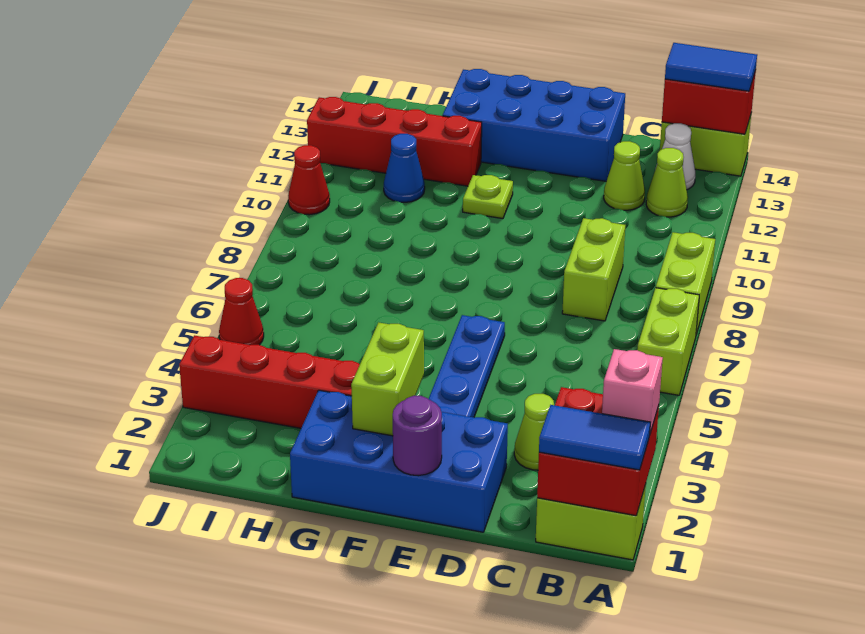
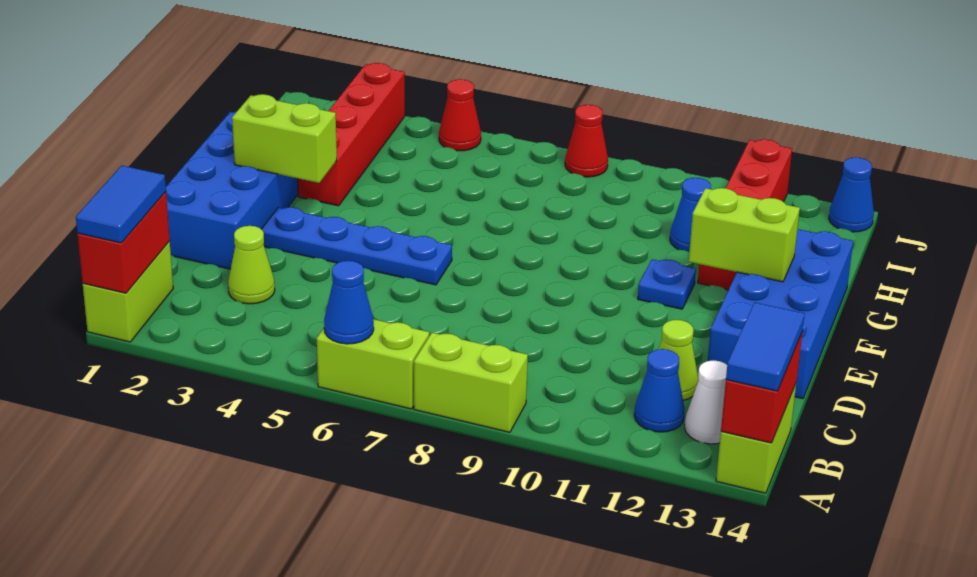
red 2x2 brick [537,387,659,516] -> red 1x2 brick [78,192,170,293]
pink 1x1 brick [602,349,663,433] -> none
none -> blue 1x1 cone [324,261,374,344]
lime 1x1 cone [646,148,688,217] -> blue 1x1 cone [634,349,685,432]
lime 1x2 brick [562,218,625,321] -> lime 1x2 brick moved to [689,188,800,282]
purple 1x1 round brick [393,396,442,476] -> none
lime 1x1 plate [463,175,513,219] -> blue 1x1 plate [638,259,696,309]
red 1x1 cone [288,145,330,215] -> red 1x1 cone moved to [565,105,608,177]
none -> blue 1x1 cone [829,157,874,232]

